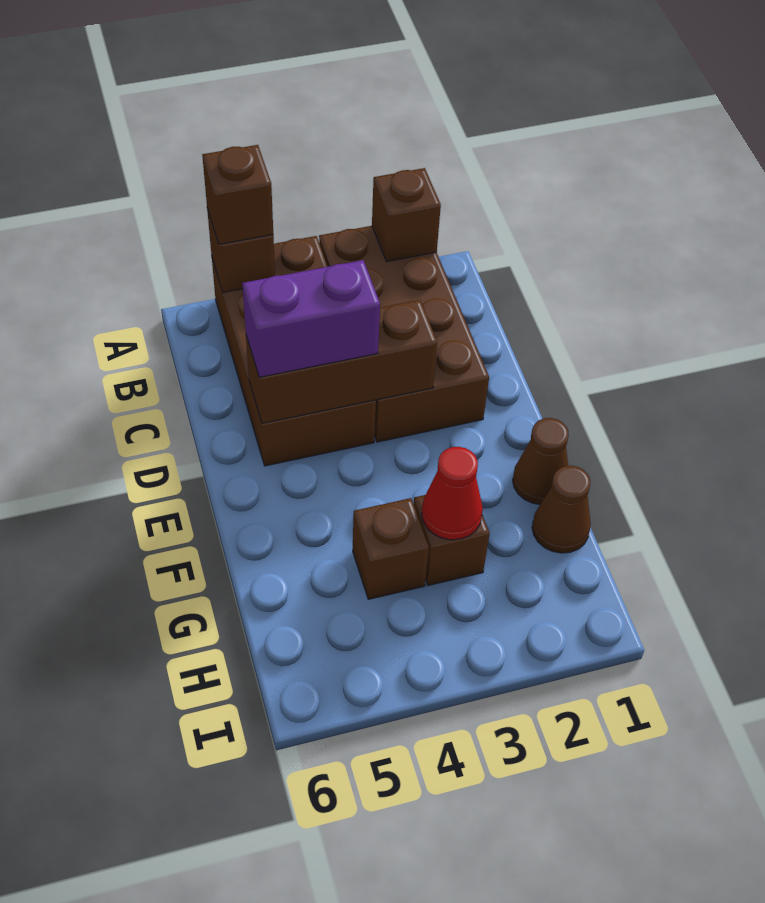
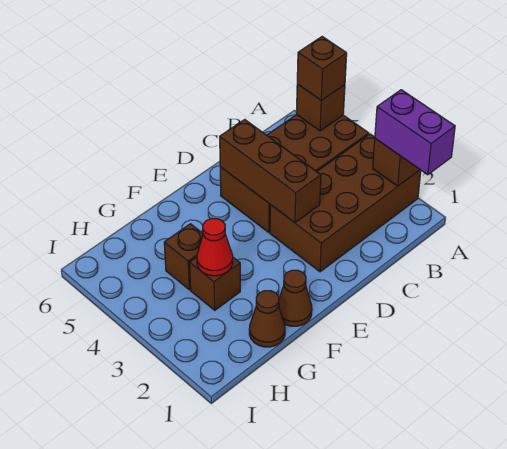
purple 1x2 brick [242,260,380,377] -> purple 1x2 brick moved to [375,90,455,175]

